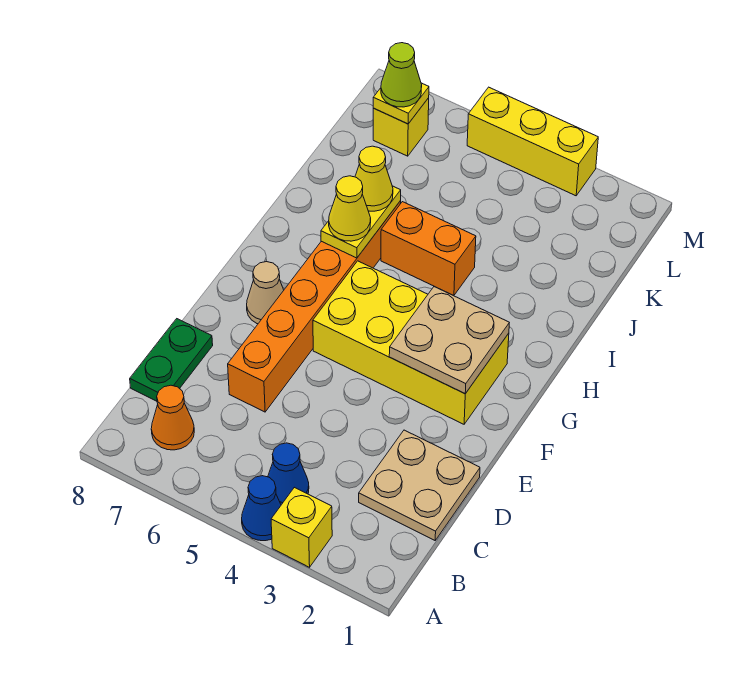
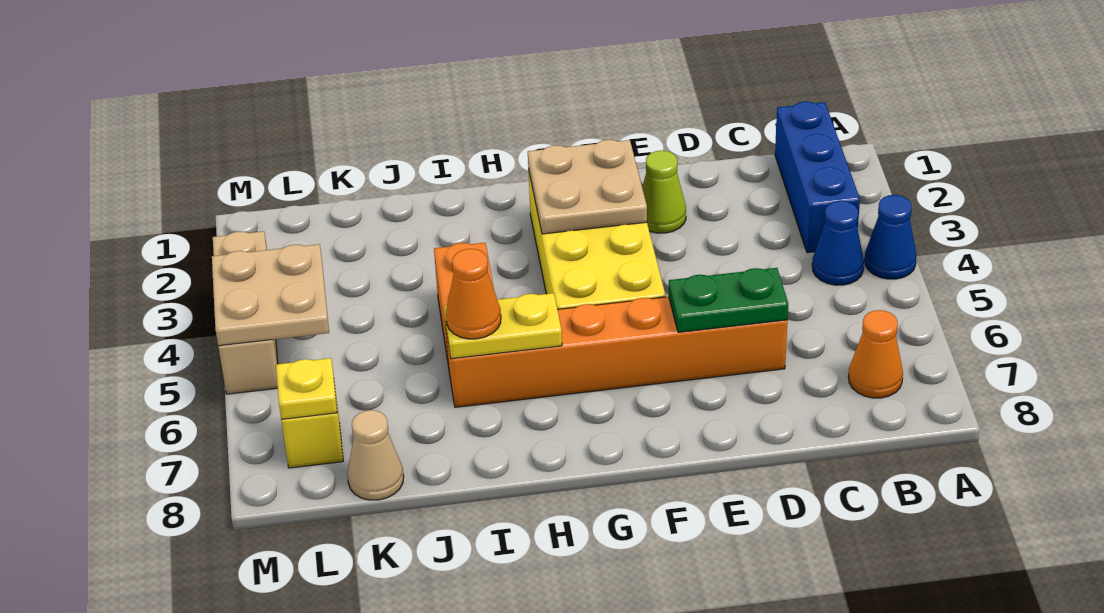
yellow 1x1 brick [271,487,332,567] -> none
none -> blue 1x3 brick [775,102,860,253]
tan 2x2 plate [359,430,480,540] -> tan 2x2 plate moved to [212,244,329,346]
green 1x2 plate [130,319,213,401] -> green 1x2 plate moved to [669,268,788,332]
tan 1x1 cone [247,262,284,324] -> tan 1x1 cone moved to [347,410,404,500]
yellow 1x1 cone [329,176,371,241] -> none
yellow 1x1 cone [355,146,393,211] -> orange 1x1 cone [446,249,501,339]
lime 1x1 cone [381,43,422,107] -> lime 1x1 cone moved to [642,151,686,233]
yellow 1x3 brick [467,87,598,196] -> tan 1x3 brick [213,231,278,394]

